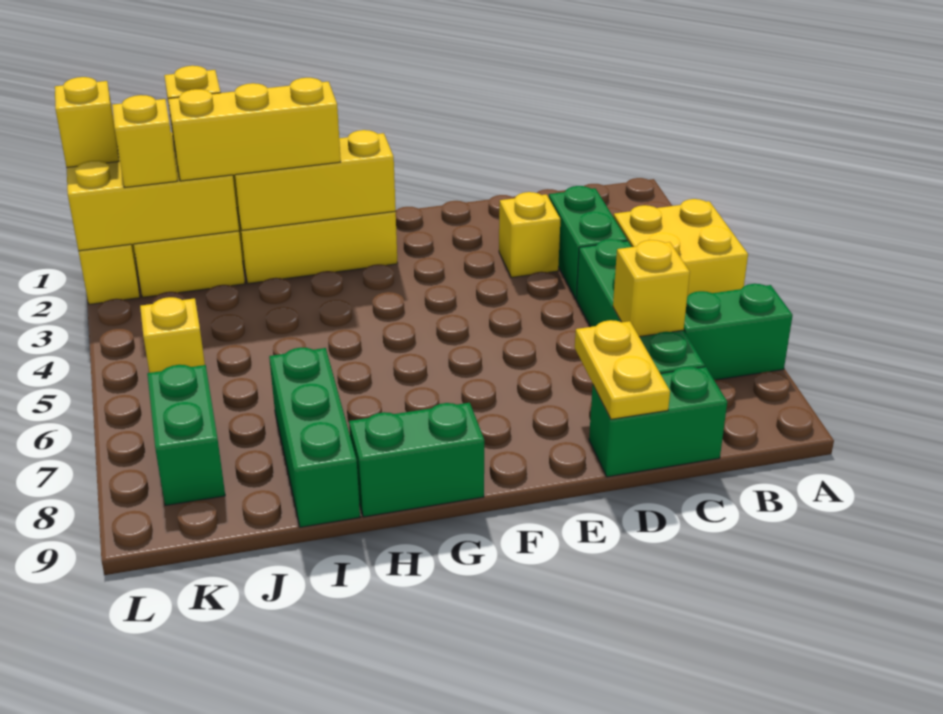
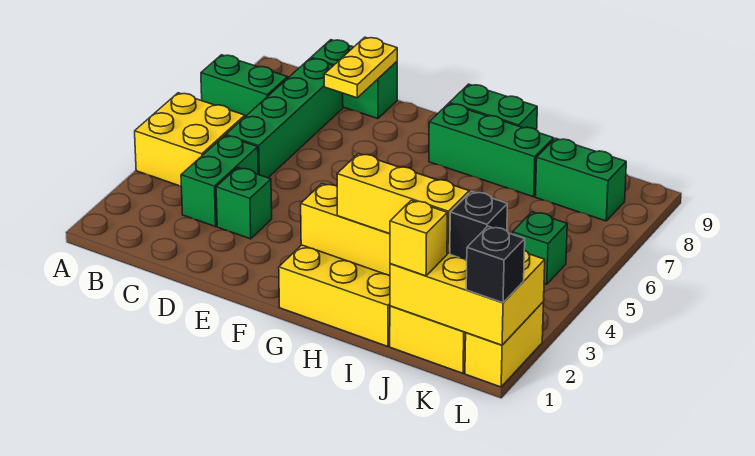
yellow 1x1 brick [613,240,690,337] -> none
yellow 1x1 brick [499,192,560,277] -> green 1x1 brick [216,168,272,239]
green 1x3 brick [269,348,360,527] -> green 1x3 brick turned to [429,103,554,197]
yellow 1x1 brick [112,95,177,187] -> black 1x1 brick [450,191,507,260]
yellow 1x1 brick [140,297,205,373] -> green 1x1 brick [513,212,567,284]
green 1x2 brick [147,365,225,506] -> green 1x2 brick turned to [536,138,626,221]
yellow 1x1 brick [55,77,119,167] -> black 1x1 brick [466,226,525,303]

